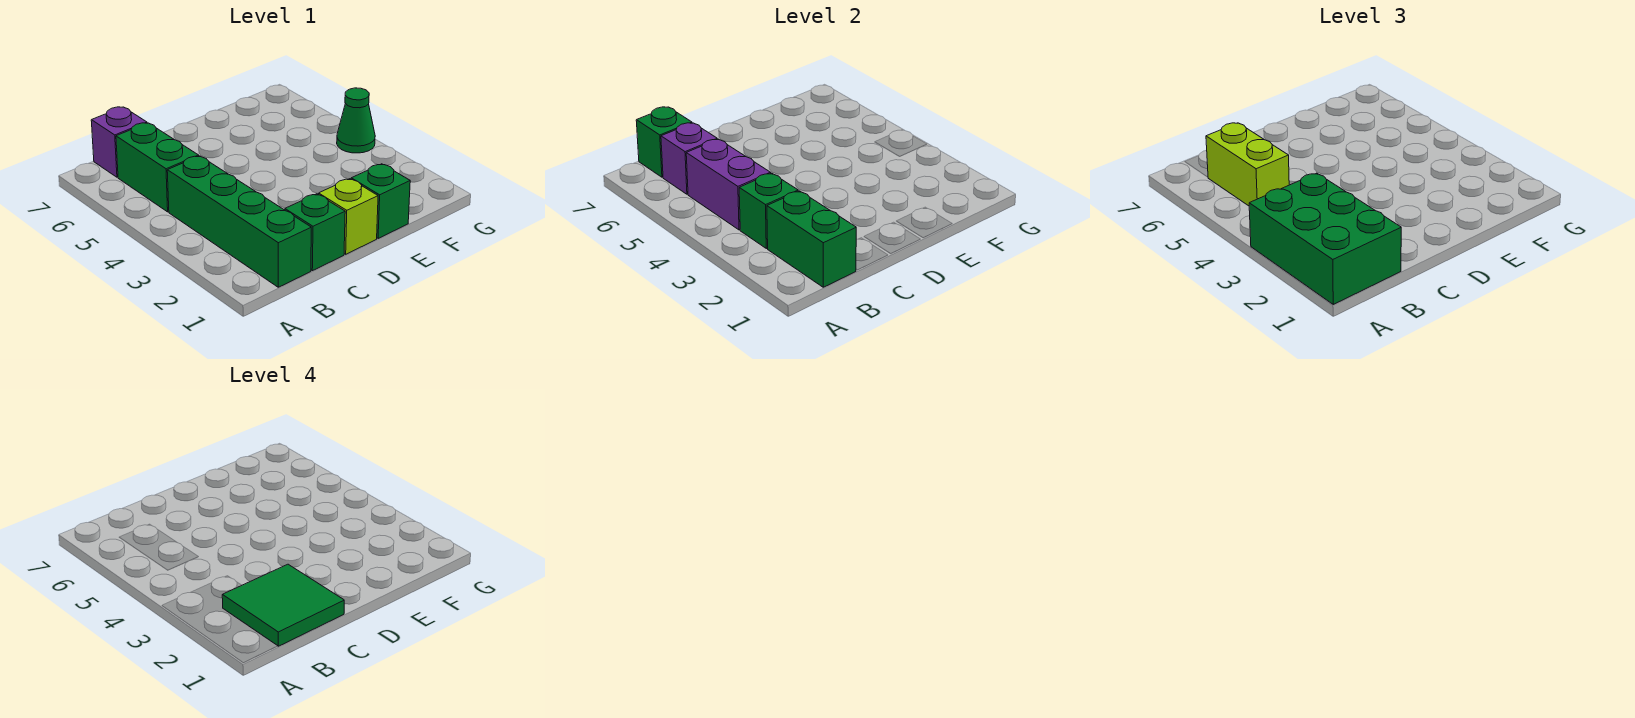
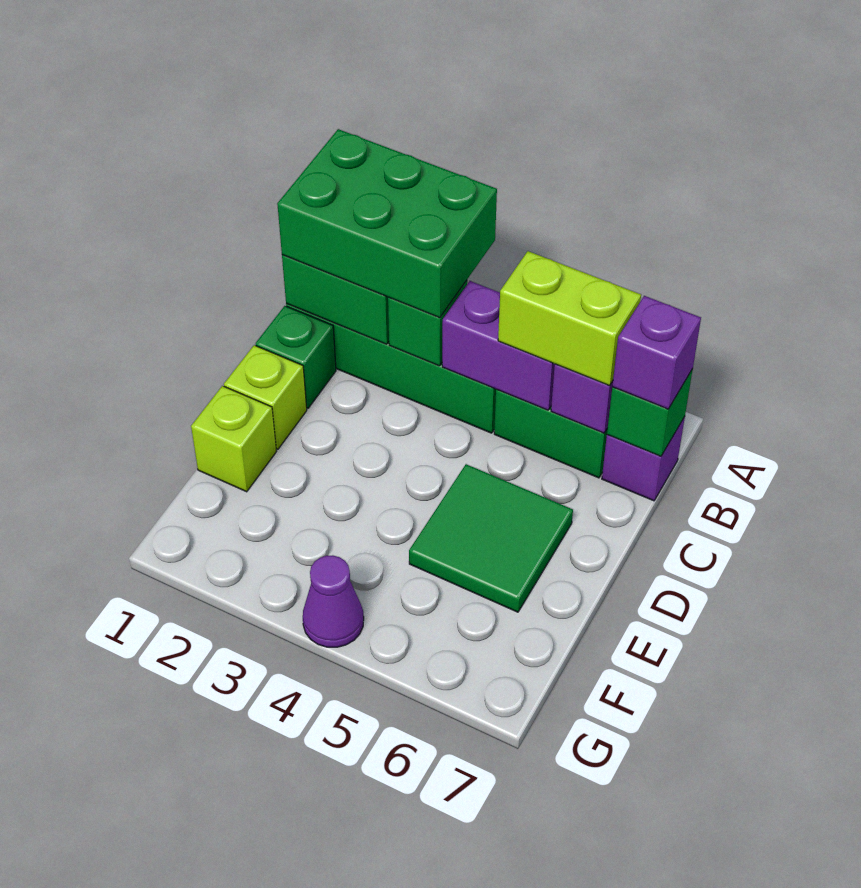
green 2x2 tile [222,564,344,646] -> green 2x2 tile moved to [409,464,573,612]
none -> purple 1x1 brick [612,296,701,409]
green 1x1 brick [351,164,410,239] -> lime 1x1 brick [191,386,276,492]
green 1x1 cone [337,88,375,153] -> purple 1x1 cone [303,555,364,647]

